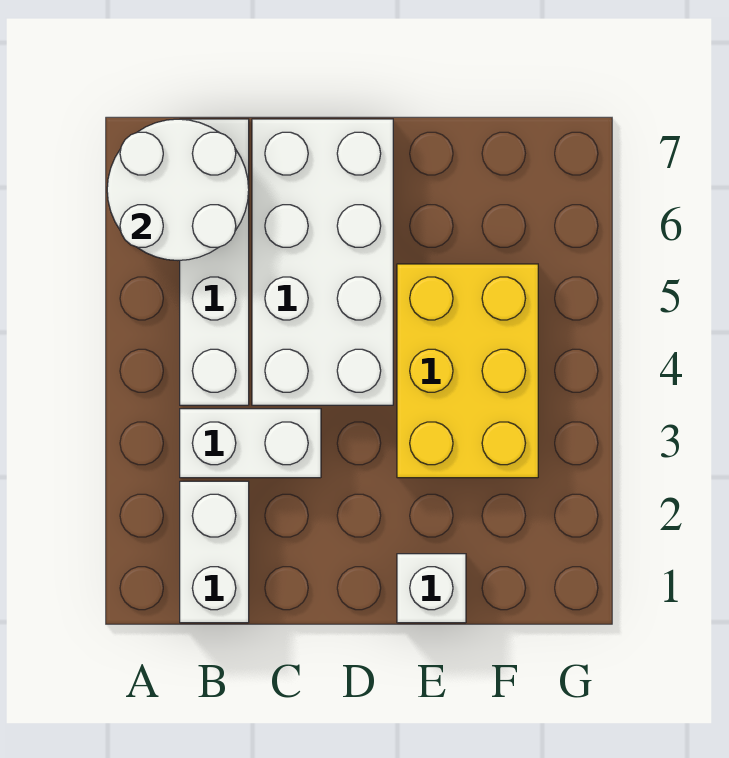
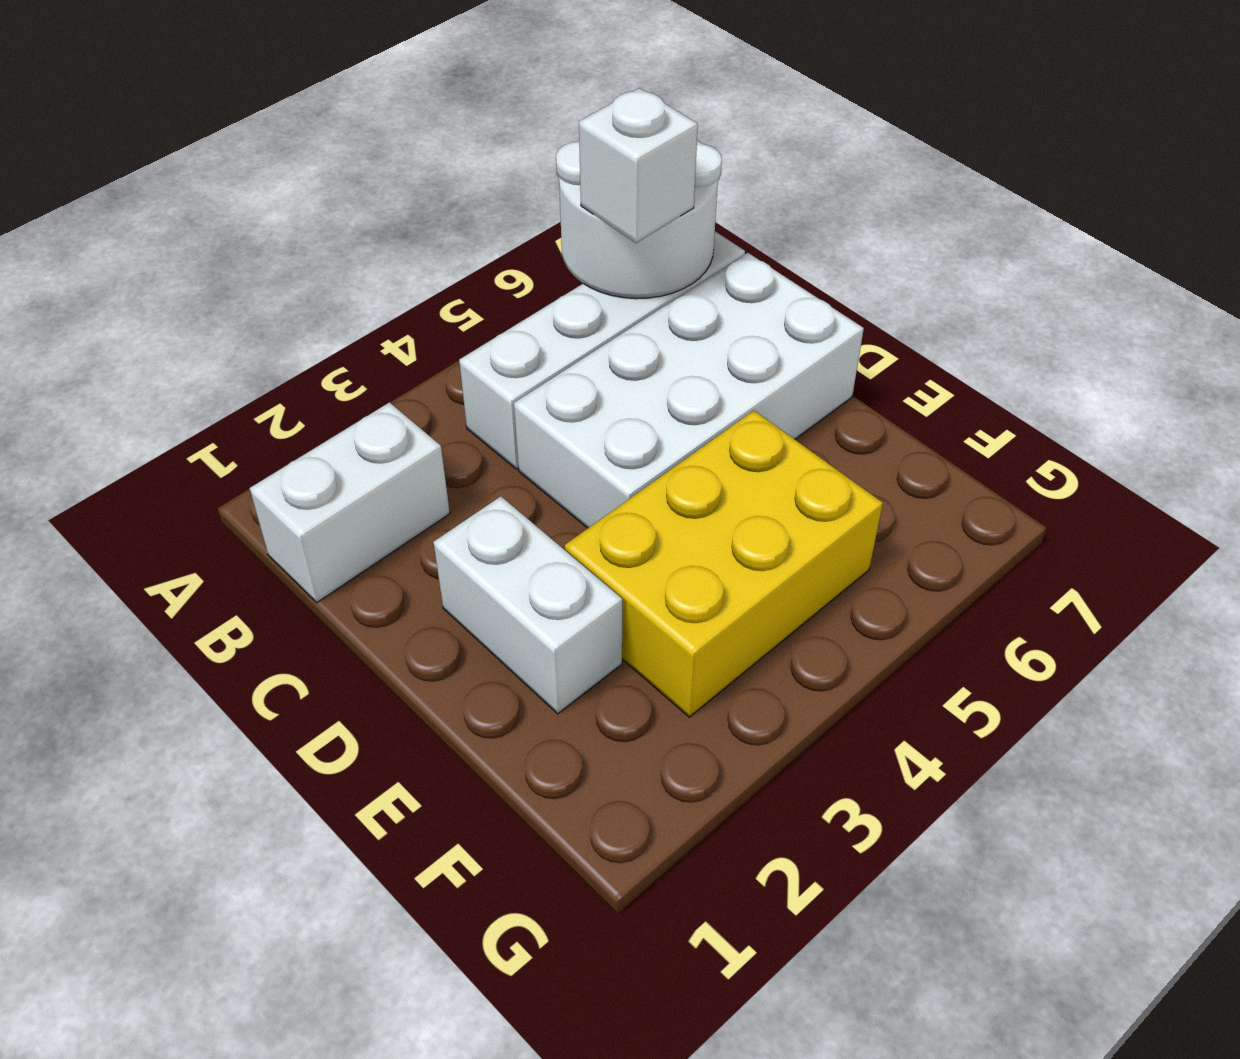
white 1x2 brick [180,409,321,478] -> white 1x2 brick moved to [434,496,622,714]
white 1x1 brick [397,554,466,623] -> white 1x1 brick moved to [579,88,698,243]

